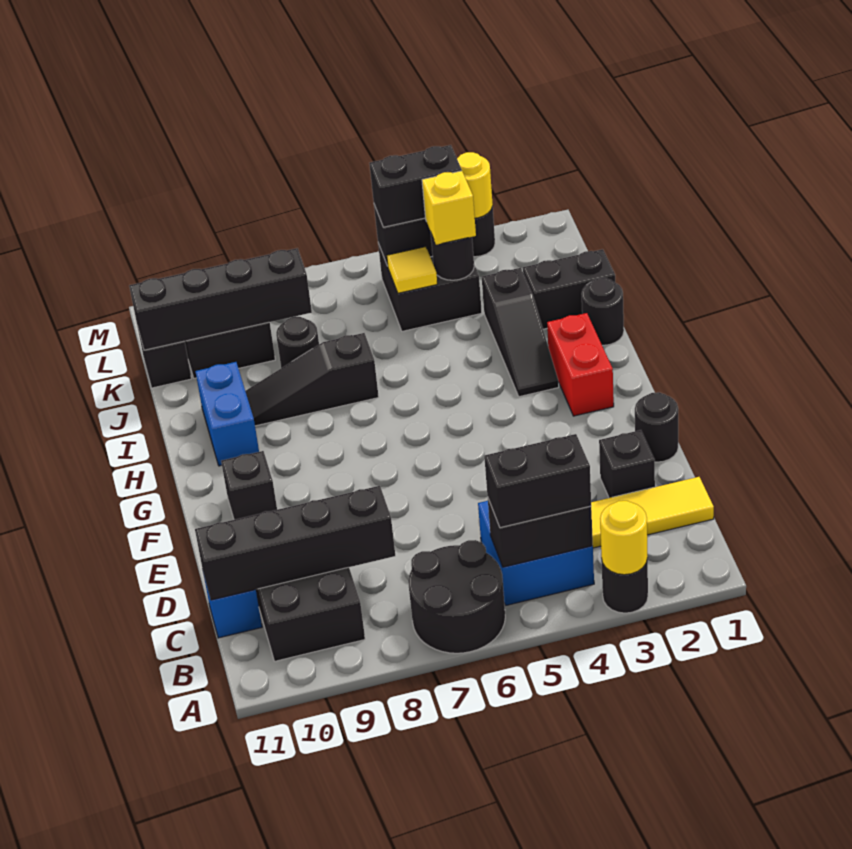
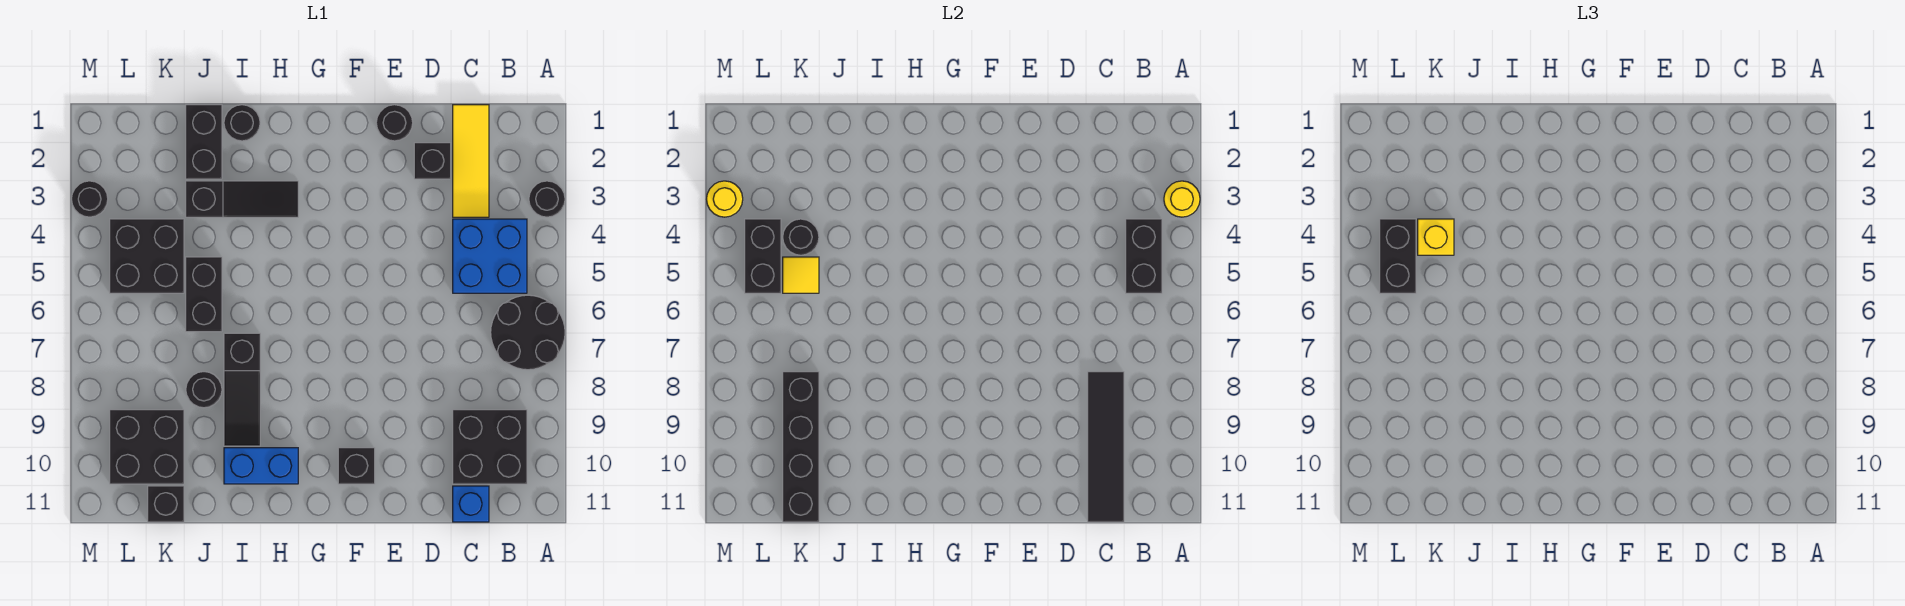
black 1x2 brick [484,434,591,528] -> black 1x2 brick moved to [186,257,222,332]
black 1x4 brick [195,486,395,600] -> black 1x4 tile [1088,372,1124,522]
red 1x2 brick [547,313,614,416] -> none

